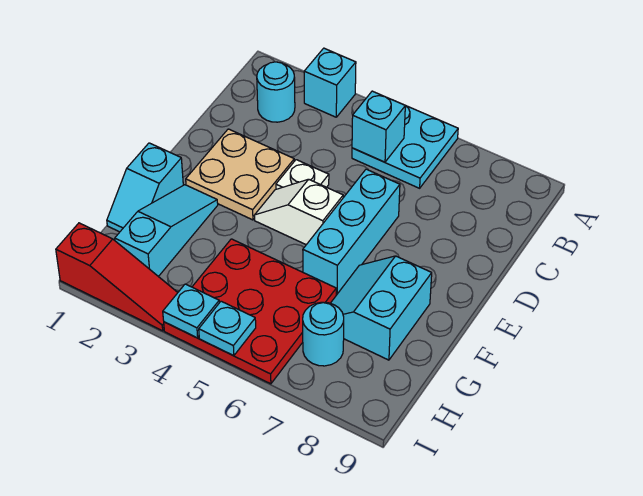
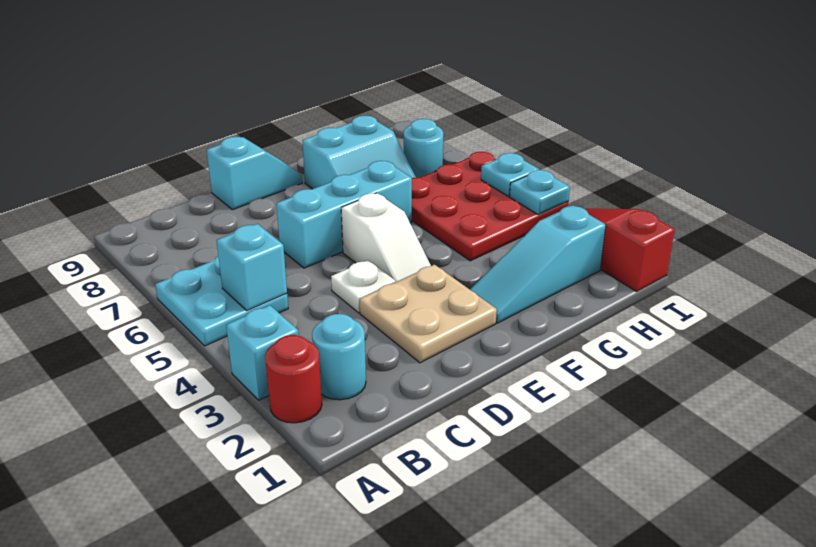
none -> red 1x1 round brick [265,335,322,423]
cyan 1x2 slope [107,143,183,232] -> cyan 1x2 slope moved to [207,137,302,210]

